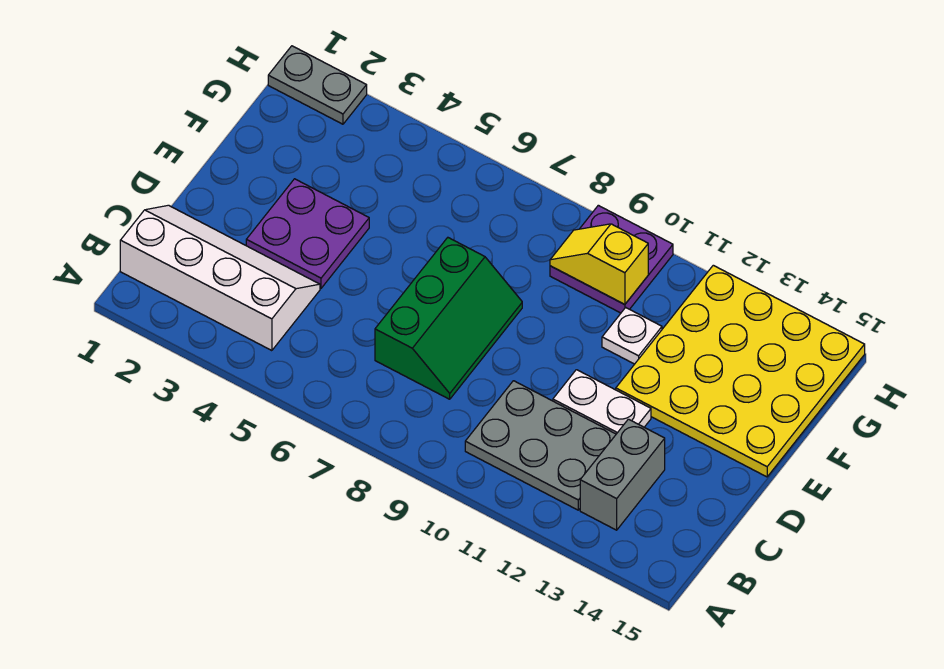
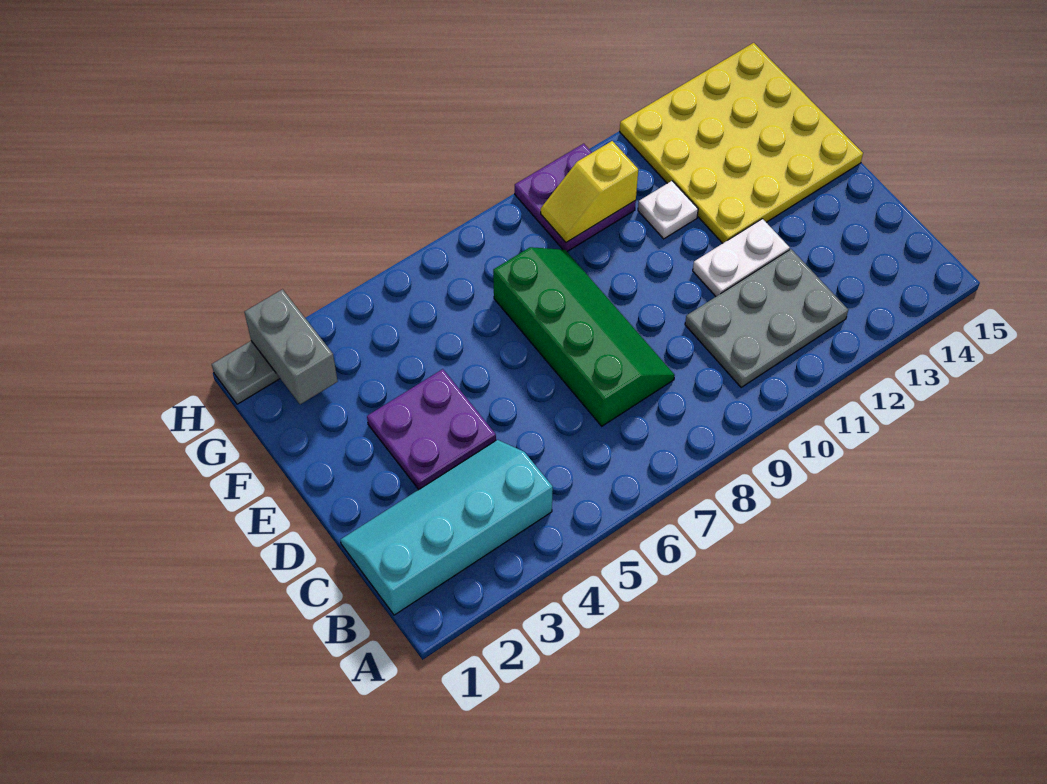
white 2x4 slope [120,205,320,351] -> cyan 2x4 slope [340,440,553,615]
grey 1x2 brick [580,419,665,530] -> grey 1x2 brick moved to [244,289,338,404]
green 2x3 slope [375,238,522,399] -> green 2x4 slope [493,247,675,426]

